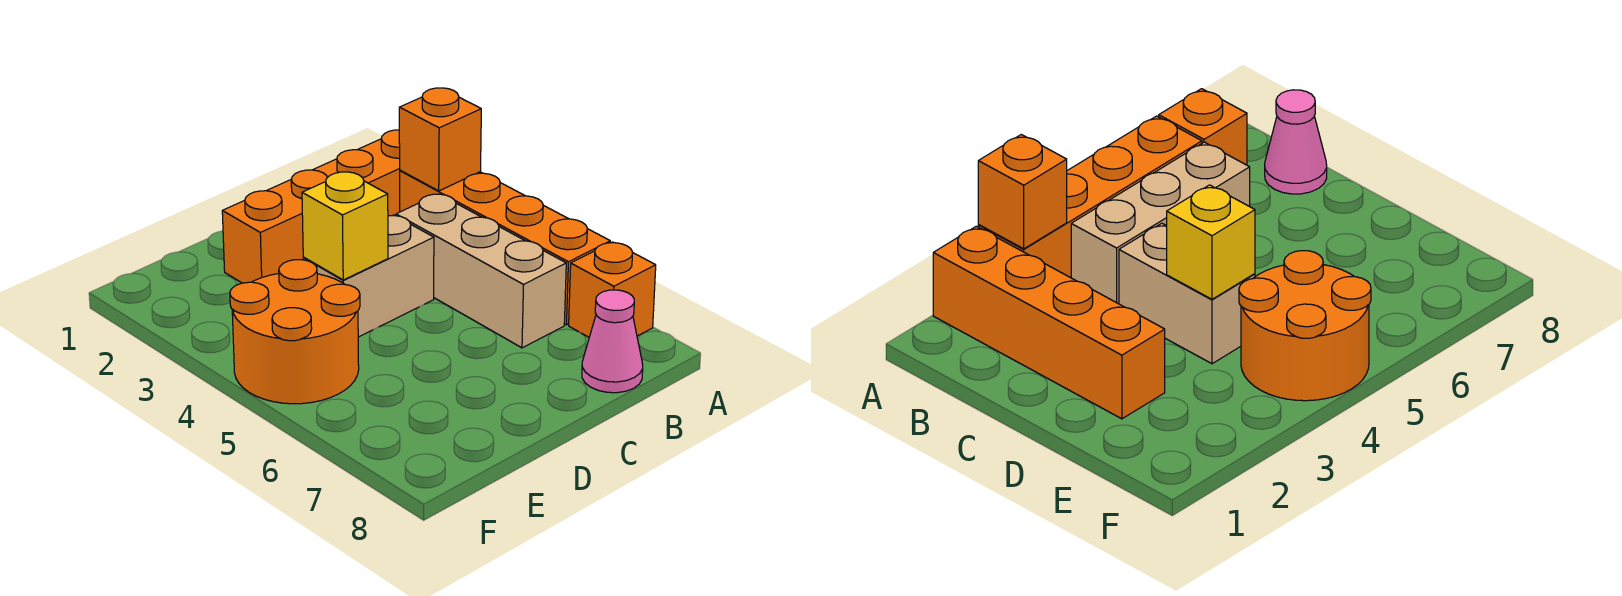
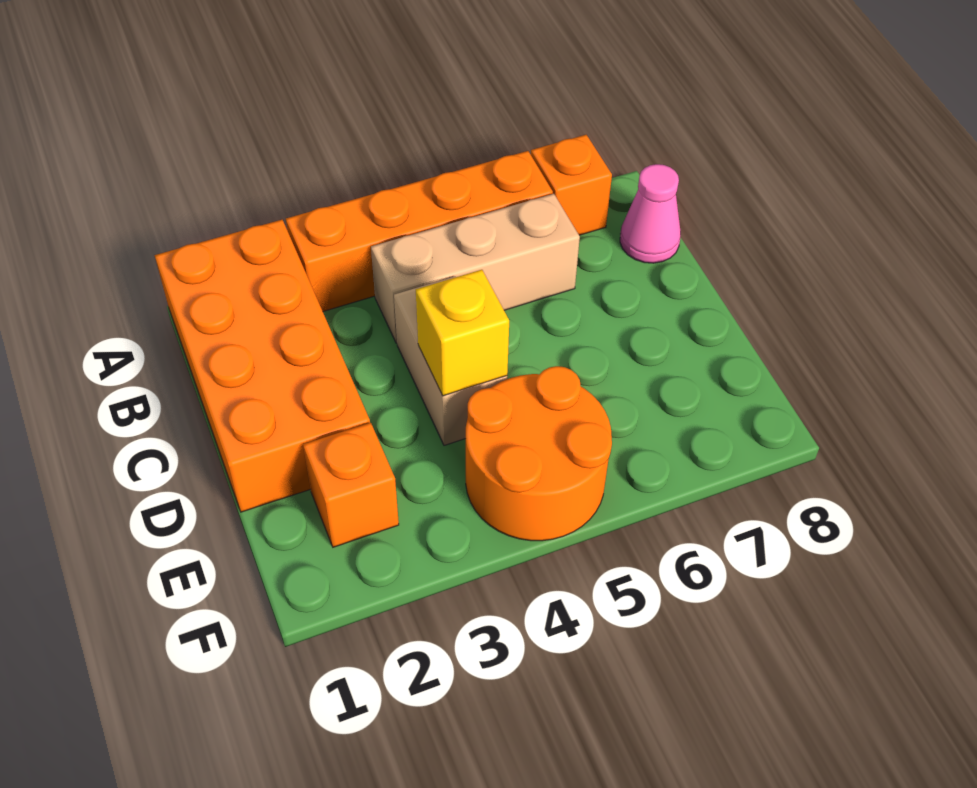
orange 1x4 brick [222,130,400,283] -> orange 2x4 brick [155,220,370,512]
orange 1x1 brick [399,88,481,191] -> orange 1x1 brick moved to [303,423,399,547]

